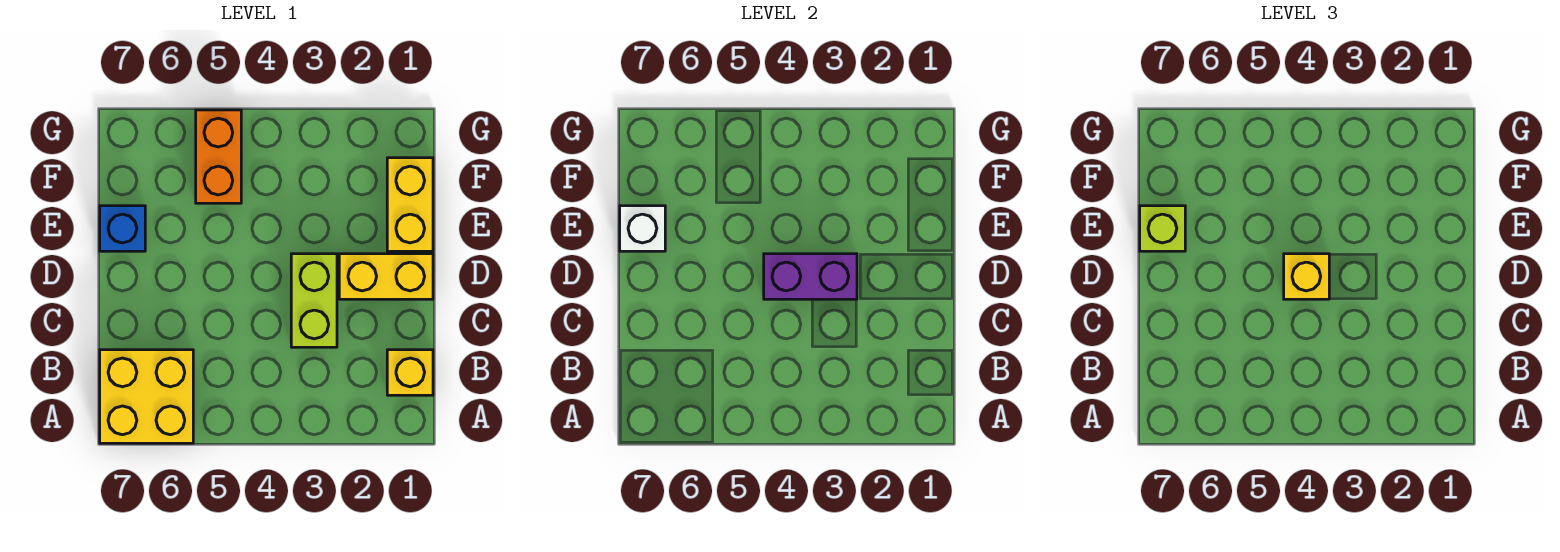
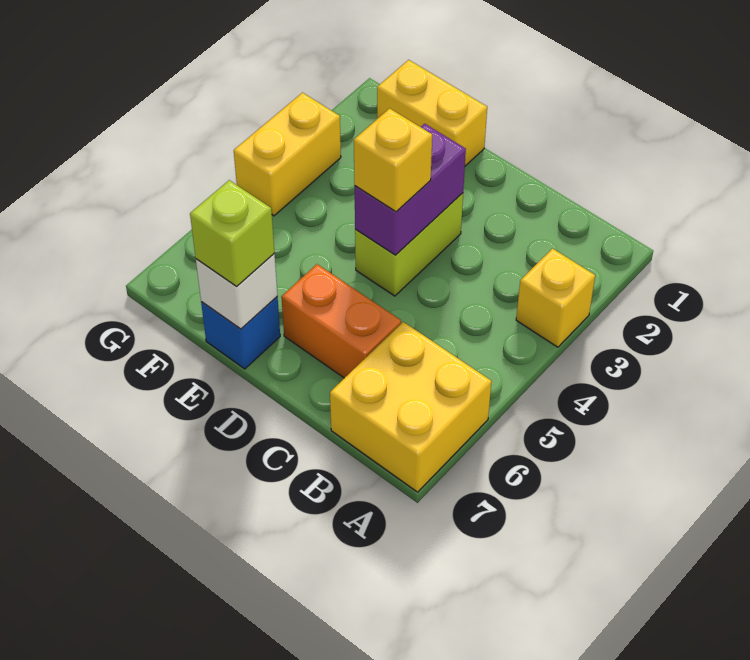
yellow 1x1 brick [387,350,433,395] -> yellow 1x1 brick moved to [516,249,595,347]
lime 1x2 brick [291,254,337,347] -> lime 1x2 brick turned to [355,193,463,296]
yellow 1x2 brick [339,254,433,299] -> yellow 1x2 brick moved to [234,93,341,216]
orange 1x2 brick [196,110,241,203] -> orange 1x2 brick moved to [281,264,401,378]

